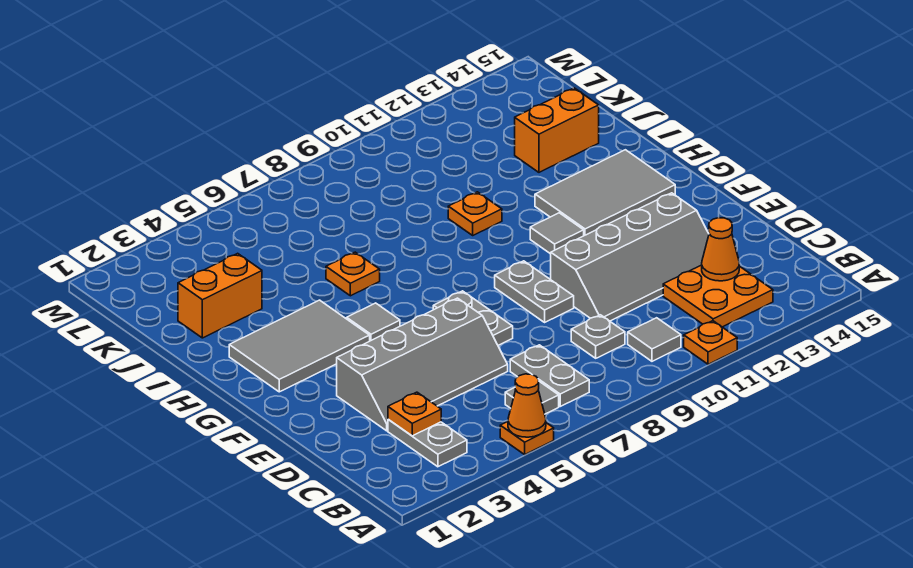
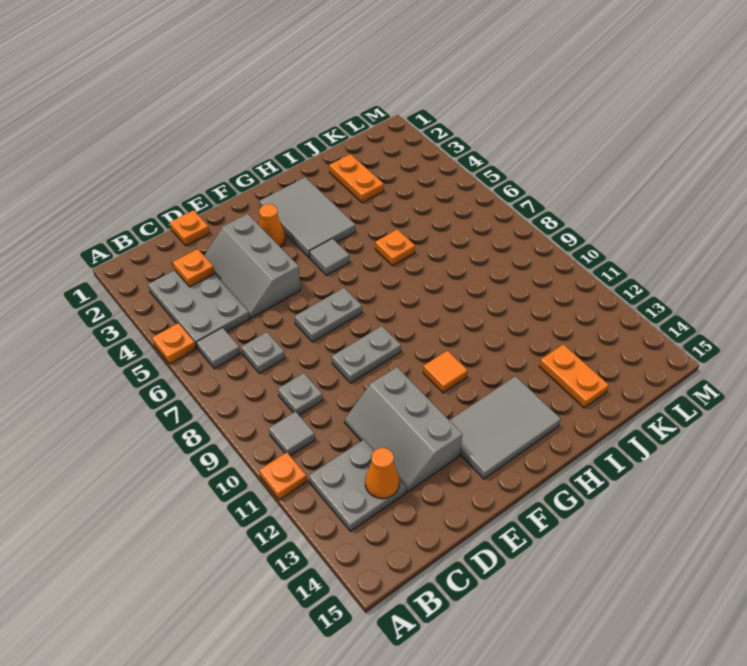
orange 1x1 cone [508,374,546,437] -> orange 1x1 cone moved to [259,204,285,247]
grey 1x2 plate [388,419,467,467] -> grey 2x3 plate [148,270,249,348]
grey 1x2 plate [510,345,589,406] -> grey 1x1 plate [241,332,285,374]
orange 2x2 plate [663,265,773,327] -> grey 2x2 plate [309,440,406,531]
grey 2x4 slope [337,298,508,431] -> grey 2x3 slope [204,214,301,318]
grey 2x4 slope [551,193,709,321] -> grey 2x3 slope [345,367,462,492]
grey 1x1 tile [530,213,584,254] -> orange 1x1 tile [423,351,468,393]
grey 2x3 tile [535,150,675,236] -> grey 2x3 tile turned to [449,376,561,479]
orange 1x1 plate [448,192,502,235] -> orange 1x1 plate moved to [170,210,210,246]
orange 1x2 brick [178,253,262,338] -> orange 1x2 plate [329,154,384,203]
orange 1x2 brick [515,88,599,172] -> orange 1x2 plate [539,344,609,408]

